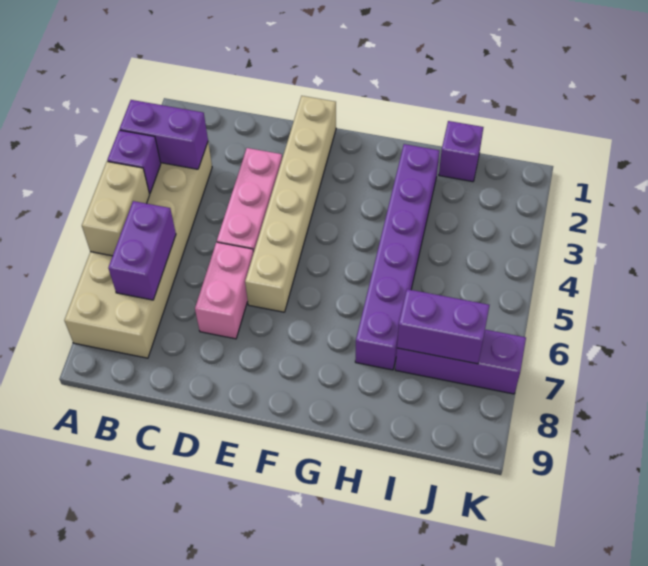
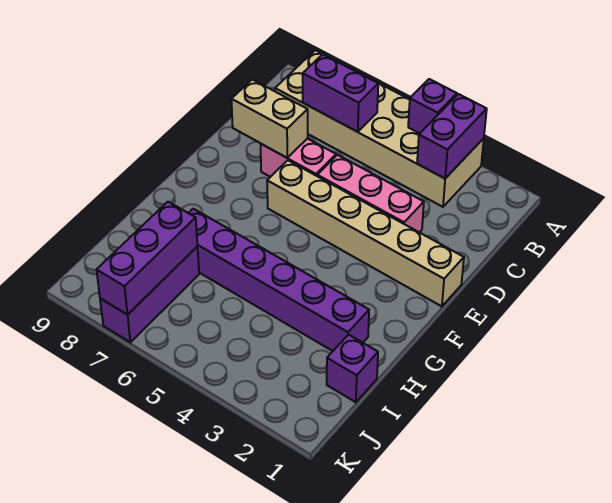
tan 1x2 brick [82,162,150,256] -> tan 1x2 brick moved to [231,79,308,158]
purple 1x2 brick [397,289,490,364] -> purple 1x3 brick [97,202,197,315]

